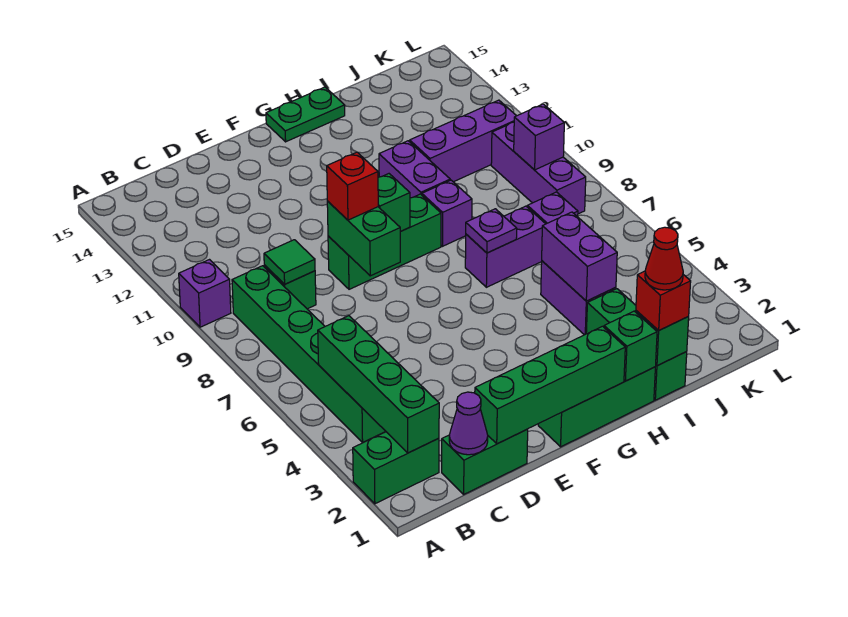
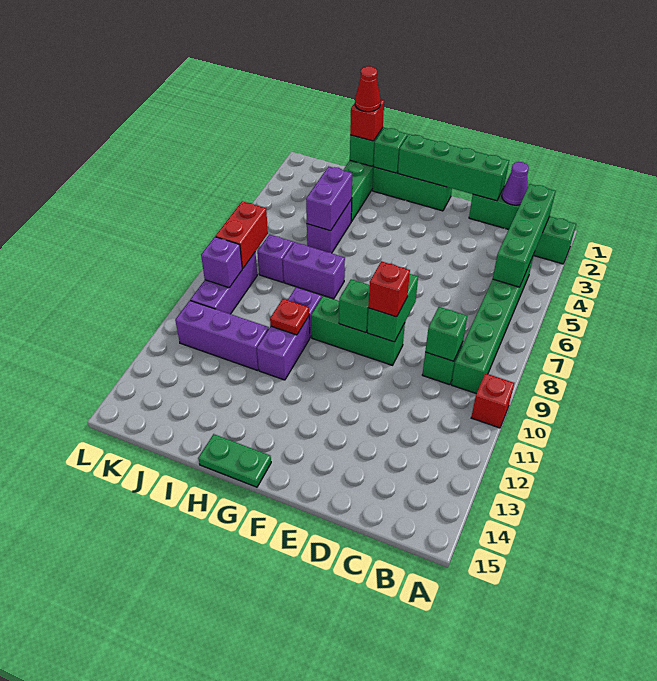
purple 1x1 brick [179,260,231,327] -> red 1x1 brick [471,373,514,428]
green 1x1 tile [264,240,315,284] -> green 1x1 brick [425,307,467,361]
purple 1x1 plate [466,209,517,253] -> none
none -> red 1x1 plate [270,299,310,335]
none -> red 1x2 brick [216,201,268,269]

